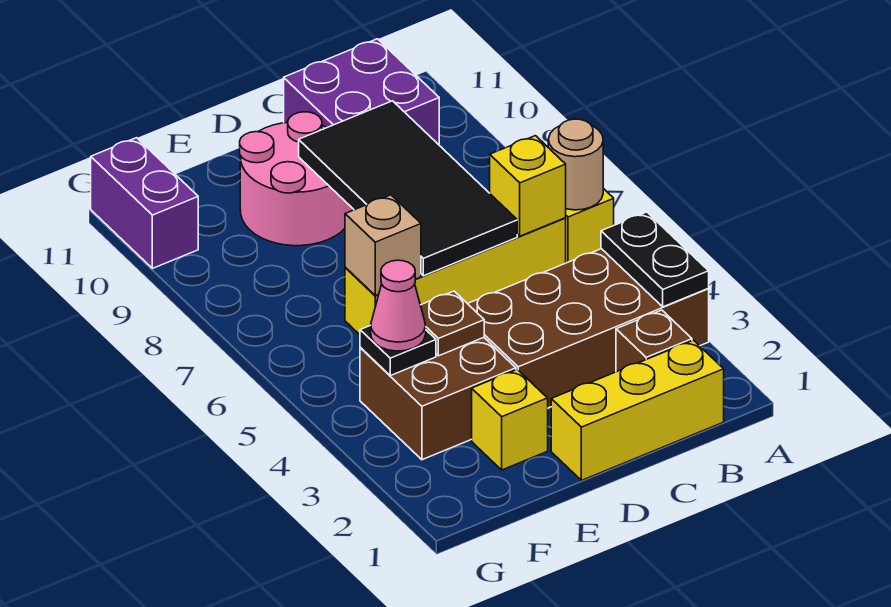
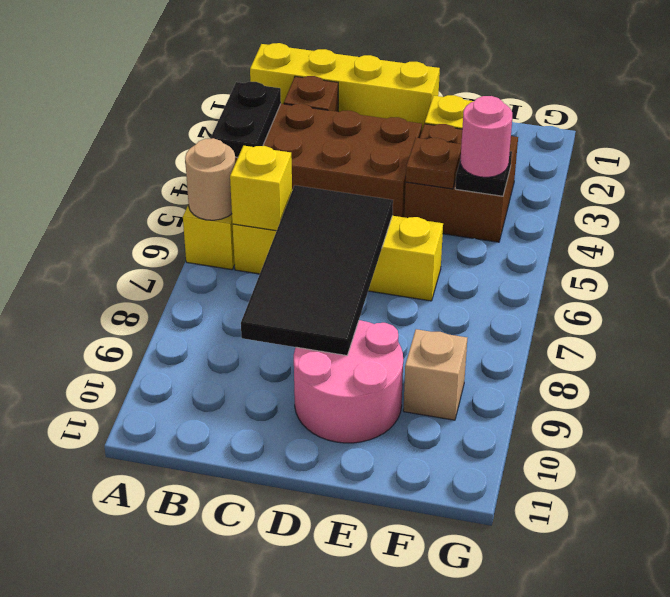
yellow 1x3 brick [551,340,724,480] -> yellow 1x4 brick [250,43,440,130]
purple 2x2 brick [284,39,439,145] -> none
tan 1x1 brick [345,195,421,295] -> tan 1x1 brick moved to [403,329,467,420]
pink 1x1 cone [371,260,426,351] -> pink 1x1 round brick [460,96,512,177]
purple 1x2 brick [91,138,198,268] -> none

